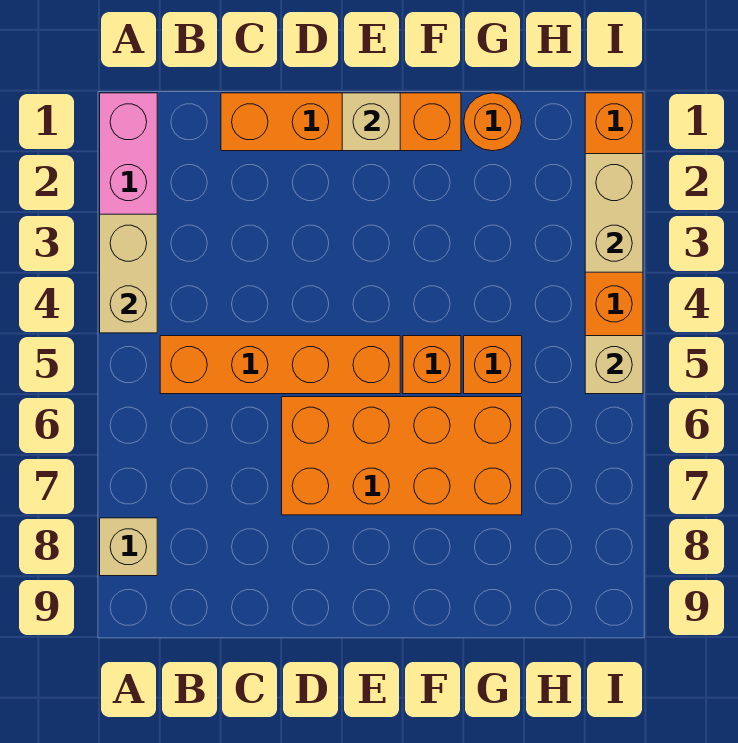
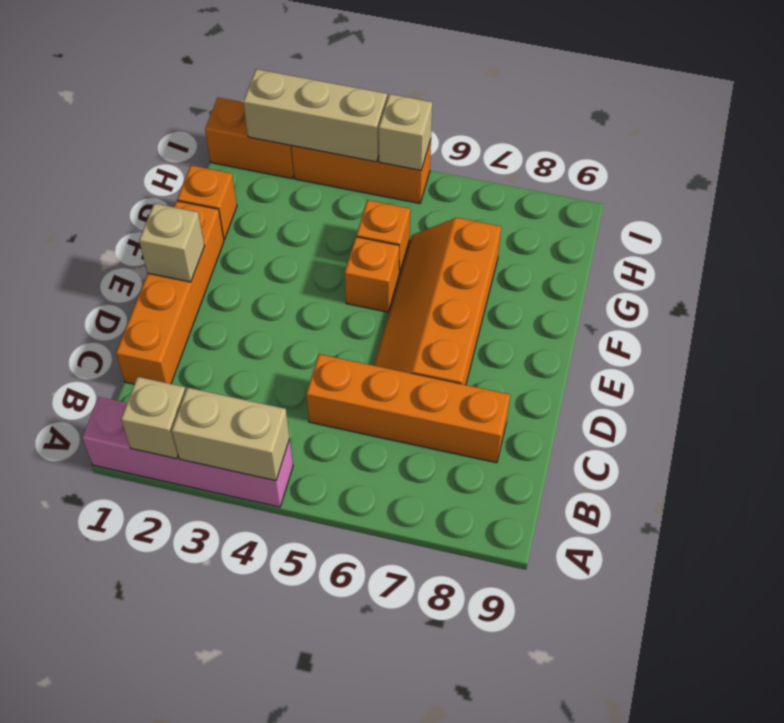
tan 1x1 brick [100,518,157,576] -> tan 1x1 brick moved to [121,377,186,459]
orange 1x4 brick [160,336,400,394] -> orange 1x4 brick turned to [306,354,510,463]
orange 2x4 brick [282,397,522,515] -> orange 2x4 slope [374,218,501,385]
orange 1x1 round brick [464,93,522,151] -> orange 1x1 brick [177,165,237,239]
tan 1x2 brick [585,154,643,272] -> tan 1x3 brick [243,69,387,162]

